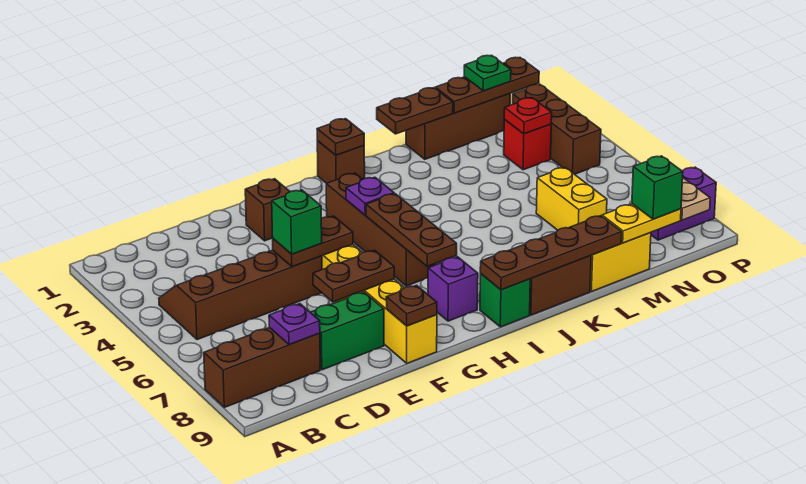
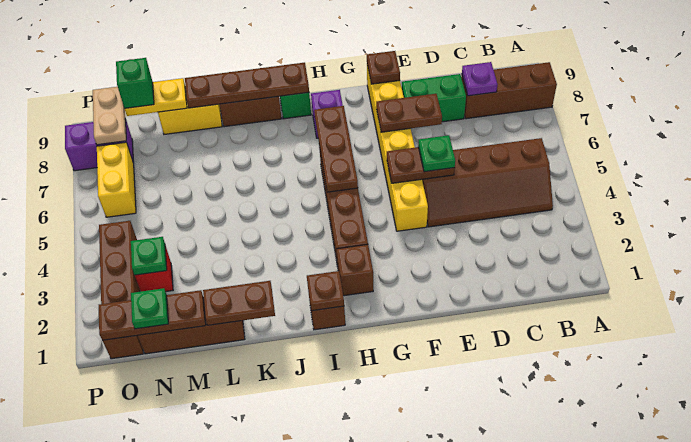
green 1x1 brick [272,190,322,254] -> green 1x1 plate [418,135,455,172]
brown 1x1 brick [245,179,290,241] -> brown 1x1 brick moved to [337,244,373,296]
purple 1x1 plate [346,177,394,215] -> none
yellow 1x2 brick [536,168,607,230] -> yellow 1x2 brick moved to [97,142,136,217]
red 1x1 plate [504,98,552,134] -> green 1x1 plate [131,237,167,275]
brown 1x3 brick [513,84,601,174] -> brown 1x4 brick [99,221,143,359]

